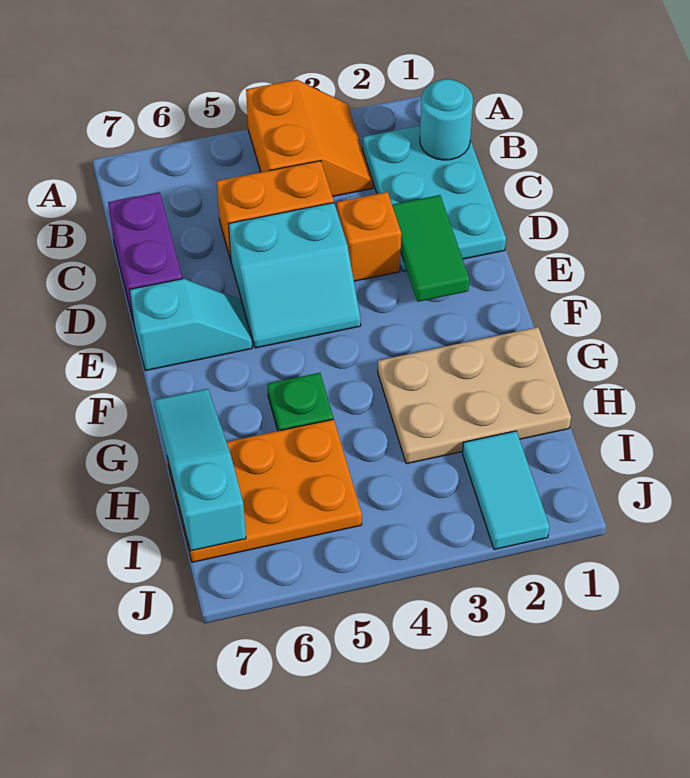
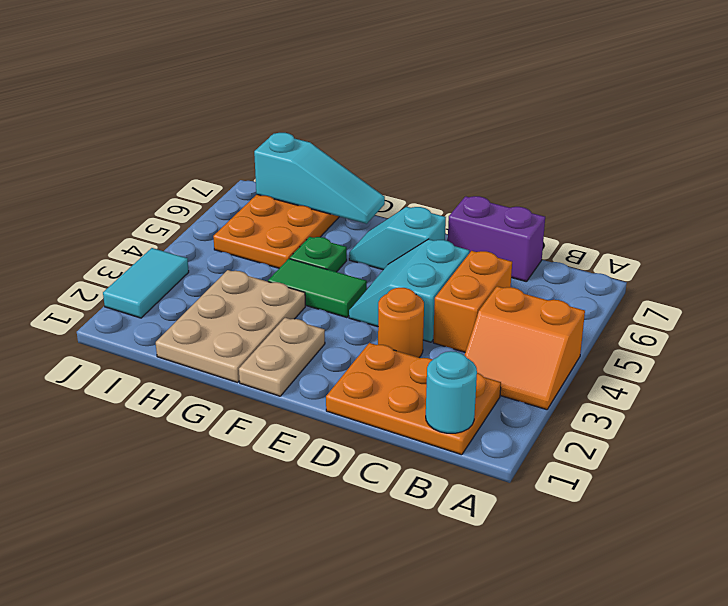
cyan 2x3 plate [363,126,506,271] -> orange 2x3 plate [326,343,501,455]
green 1x2 tile [392,195,469,302] -> green 1x2 tile moved to [268,259,367,318]
orange 1x1 brick [337,192,401,281] -> orange 1x1 round brick [378,288,424,357]
cyan 1x2 slope [129,279,252,371] -> cyan 1x2 slope turned to [349,207,446,270]
none -> tan 1x2 plate [239,318,325,396]
cyan 1x2 tile [463,431,550,549] -> cyan 1x2 tile turned to [103,248,189,318]

